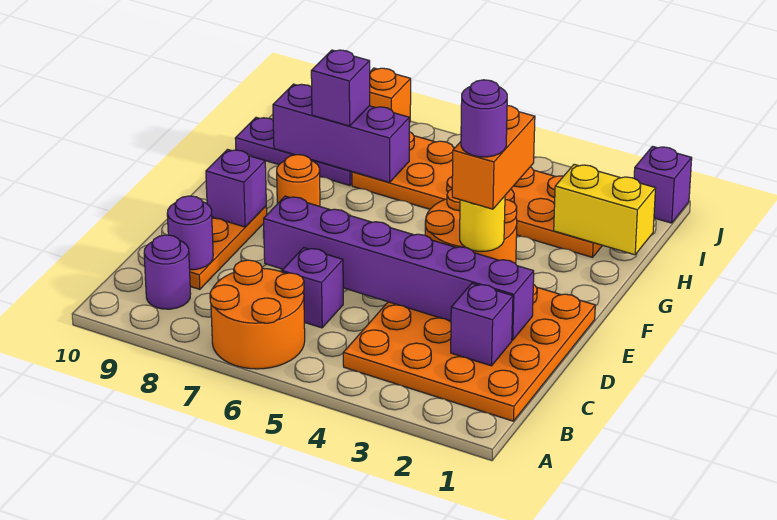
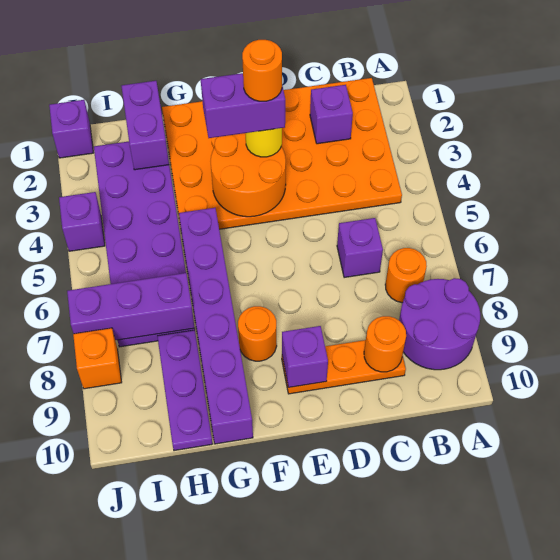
orange 2x2 round brick [210,260,305,369] -> orange 1x1 round brick [385,248,427,303]
orange 4x4 plate [343,284,595,421] -> orange 4x6 plate [162,78,402,229]
purple 1x1 round brick [144,235,191,309] -> purple 2x2 round brick [399,278,480,370]
purple 1x1 round brick [167,196,213,270] -> orange 1x1 round brick [364,316,406,372]
purple 1x6 brick [264,196,534,340] -> purple 1x6 brick moved to [179,208,253,444]
orange 1x2 brick [452,106,535,209] -> purple 1x2 brick [201,73,285,138]
purple 1x1 round brick [461,80,507,157] -> orange 1x1 round brick [242,40,282,101]
yellow 1x2 brick [554,164,656,255] -> purple 1x2 brick [121,81,169,170]
orange 2x6 plate [352,132,602,257] -> purple 2x6 plate [94,142,195,347]
purple 1x3 brick [273,84,409,182] -> purple 1x3 brick turned to [67,273,195,340]
purple 1x1 brick [311,50,370,126] -> purple 1x1 brick moved to [59,192,105,251]

